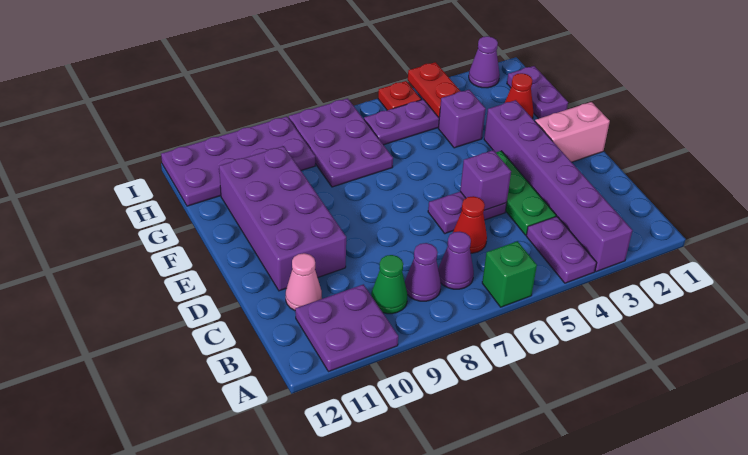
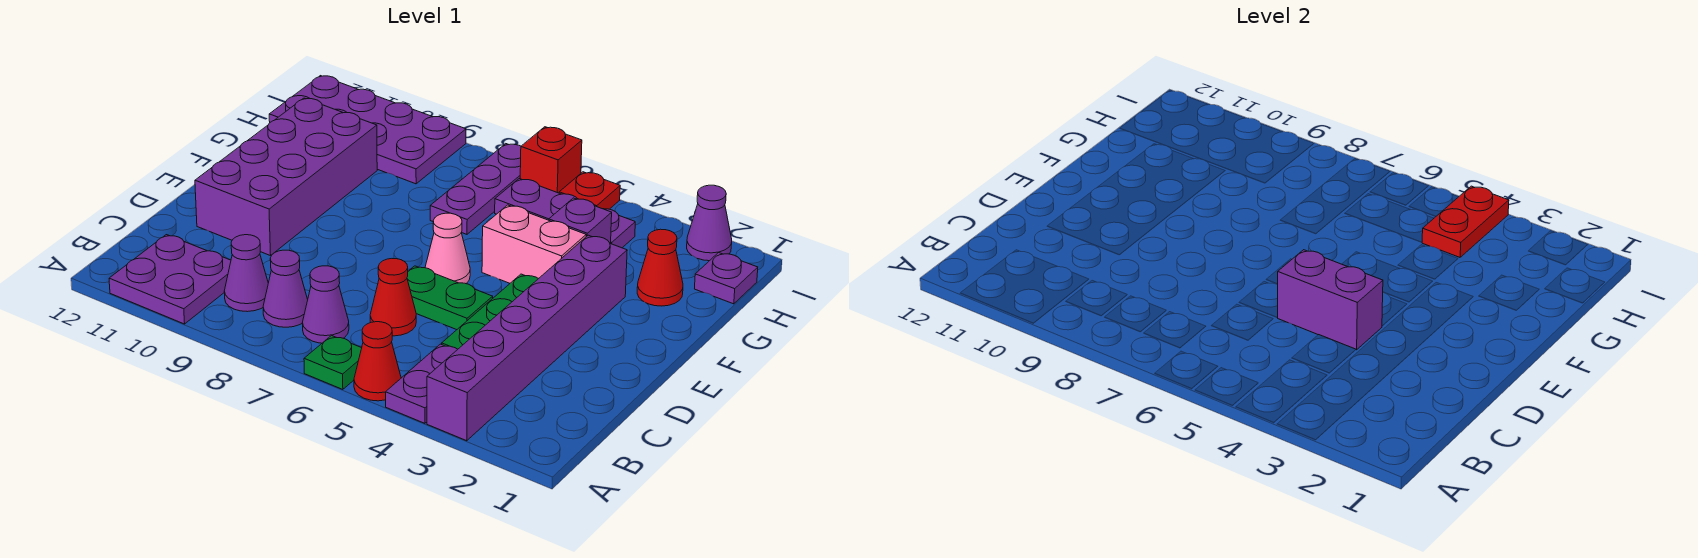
none -> red 1x1 cone [354,322,401,401]
green 1x1 brick [482,241,537,307] -> green 1x1 plate [304,336,362,389]
green 1x1 cone [371,255,407,314] -> purple 1x1 cone [224,235,268,312]
pink 1x1 cone [286,253,322,311] -> pink 1x1 cone moved to [425,213,470,284]
purple 1x2 plate [428,192,507,234] -> green 1x2 plate [407,266,493,330]
purple 1x1 brick [460,150,511,210] -> purple 1x2 brick [1278,250,1383,350]
pink 1x2 brick [535,102,610,162] -> pink 1x2 brick moved to [482,205,586,283]
purple 1x2 plate [507,66,568,119] -> purple 1x1 plate [695,252,758,304]
purple 2x3 plate [289,98,393,187] -> purple 1x3 plate [430,144,521,234]
none -> red 1x1 brick [520,127,582,193]

